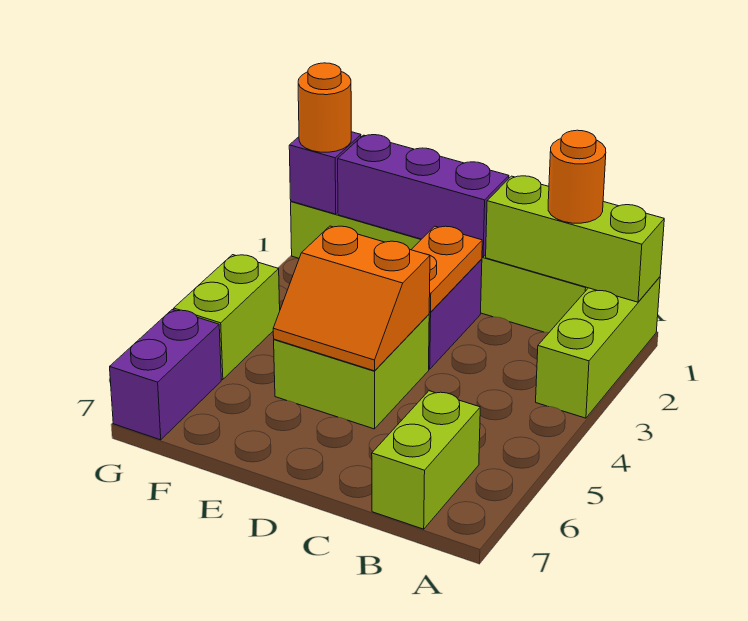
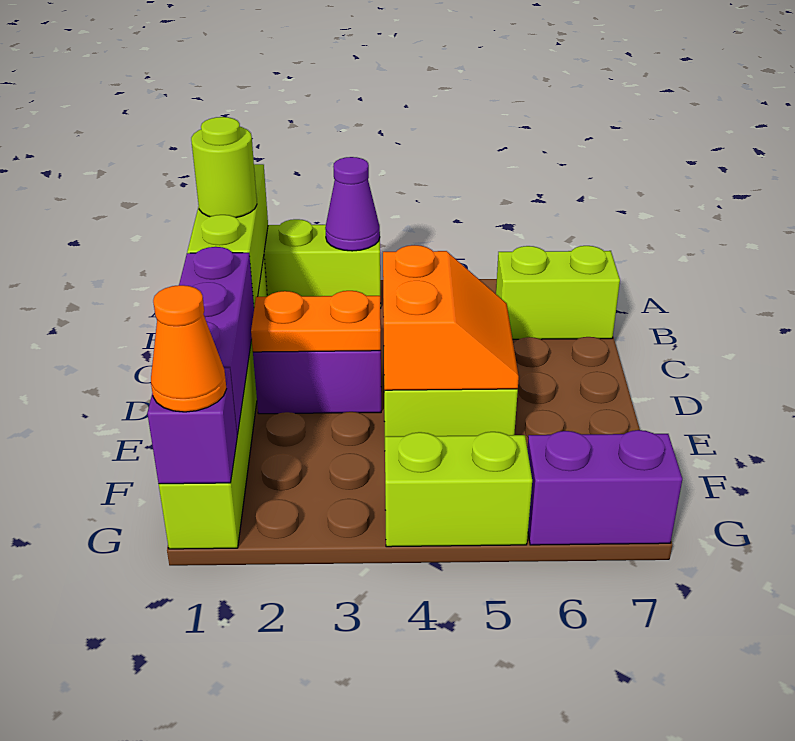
none -> purple 1x1 cone [325,157,380,251]
orange 1x1 round brick [548,130,606,223] -> lime 1x1 round brick [191,117,257,217]
orange 1x1 round brick [298,63,351,152] -> orange 1x1 cone [151,285,227,412]

